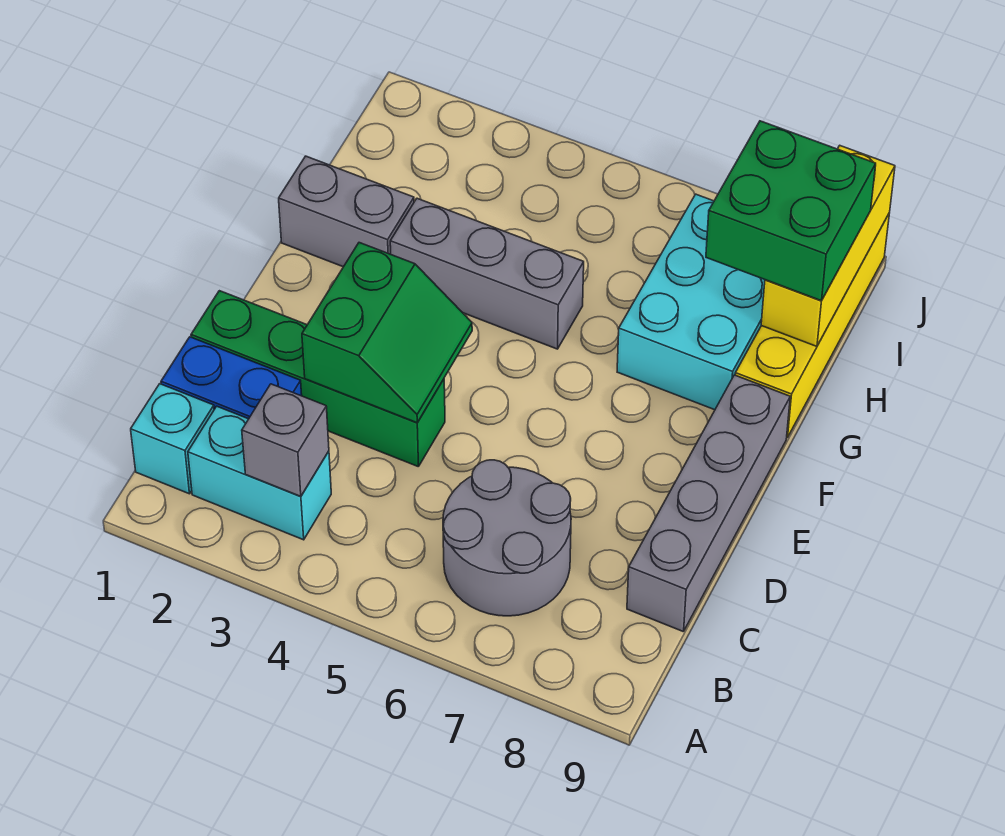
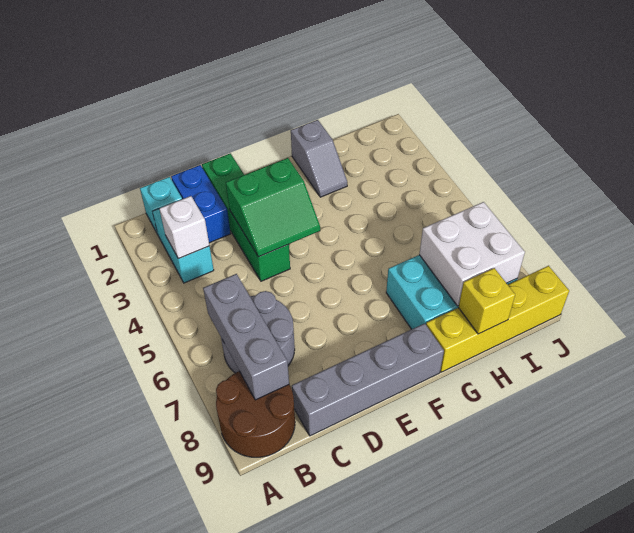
none -> brown 2x2 round brick [216,371,295,457]
grey 1x1 brick [242,384,329,496] -> white 1x1 brick [159,196,209,259]
grey 1x2 brick [279,156,414,267] -> grey 1x2 slope [291,120,347,197]
grey 1x3 brick [390,198,584,349] -> grey 1x3 brick moved to [203,274,289,400]
none -> white 2x2 brick [419,202,525,306]
green 2x2 brick [706,121,876,301] -> none
yellow 1x3 brick [761,146,895,346] -> yellow 1x1 brick [458,268,515,334]

